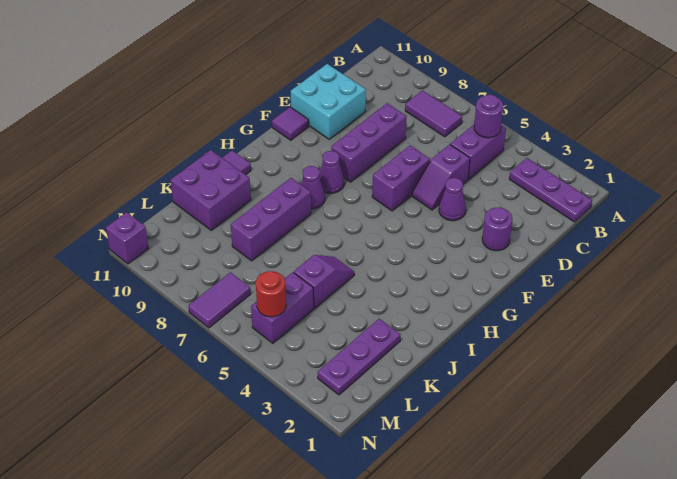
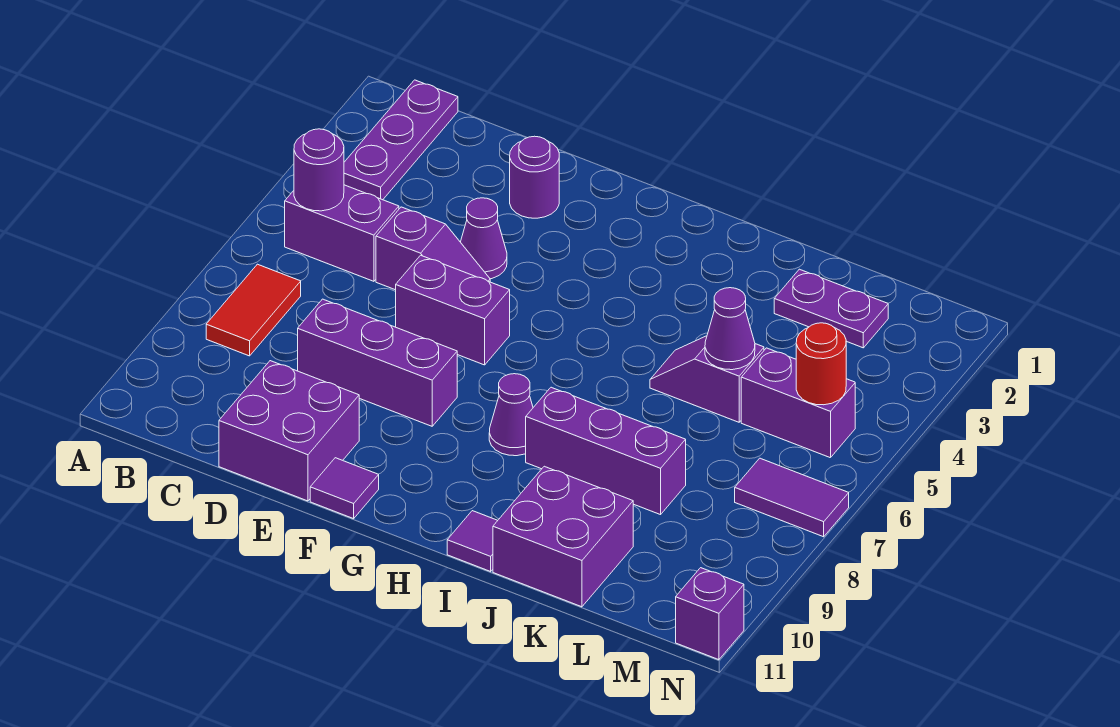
purple 1x2 tile [405,91,462,137] -> red 1x2 tile [206,264,301,356]
cyan 2x2 brick [291,64,366,139] -> purple 2x2 brick [219,361,359,501]
purple 1x1 cone [320,151,344,193] -> purple 1x1 cone moved to [705,288,755,370]
purple 1x3 plate [318,319,400,395] -> purple 1x2 plate [774,269,888,348]

